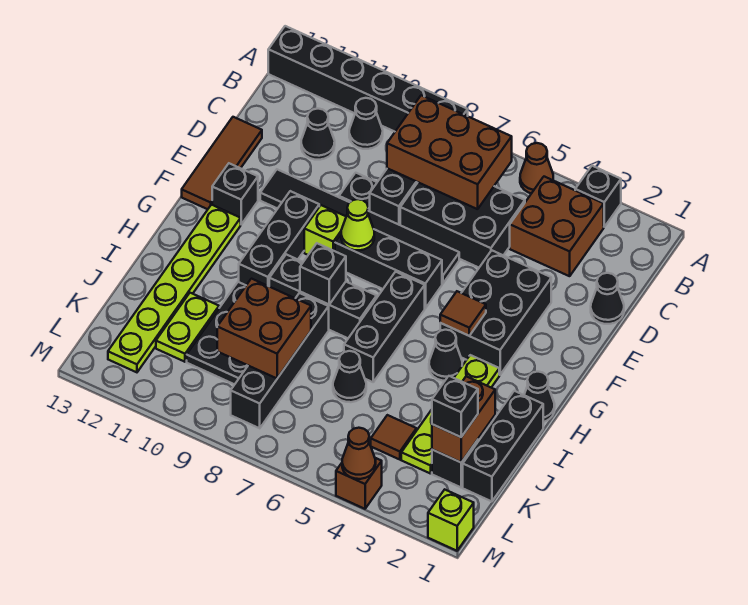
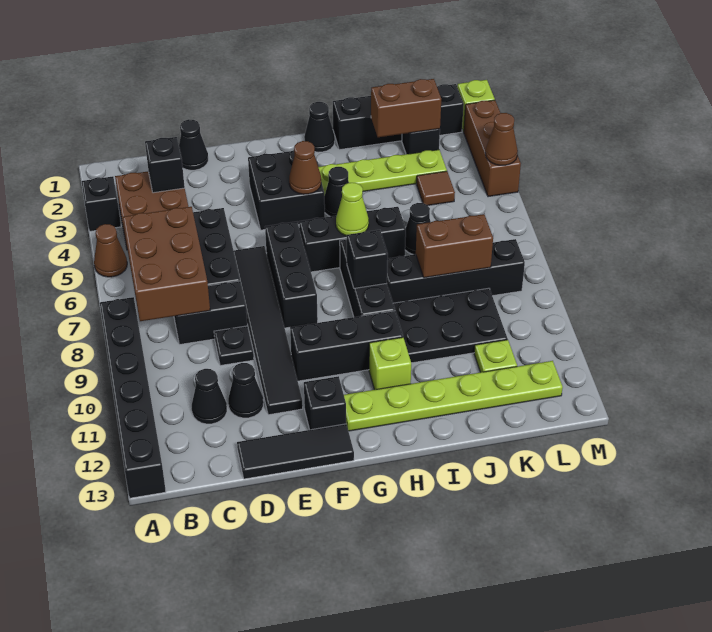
black 1x1 cone [349,98,383,149] -> black 1x1 cone moved to [228,363,263,418]
brown 1x3 tile [182,117,262,209] -> black 1x3 tile [237,424,354,479]
black 2x3 brick [440,250,551,375] -> black 2x2 brick [248,150,325,230]
lime 1x1 cone [341,199,374,250] -> lime 1x1 cone moved to [336,183,369,236]
lime 1x1 brick [304,205,346,255] -> lime 1x1 brick moved to [369,337,411,390]
brown 1x1 tile [440,291,486,336] -> brown 1x1 cone [289,141,321,194]
black 1x3 brick [463,391,543,501] -> black 1x4 brick [333,84,464,150]
brown 2x2 brick [217,279,311,378] -> brown 1x2 brick [416,214,493,278]
lime 1x2 plate [156,293,219,362] -> lime 1x1 plate [474,340,517,372]
black 1x1 brick [432,376,478,437] -> black 1x1 brick moved to [145,137,185,193]
brown 1x1 brick [336,458,382,509] -> brown 1x3 brick [464,100,521,197]

